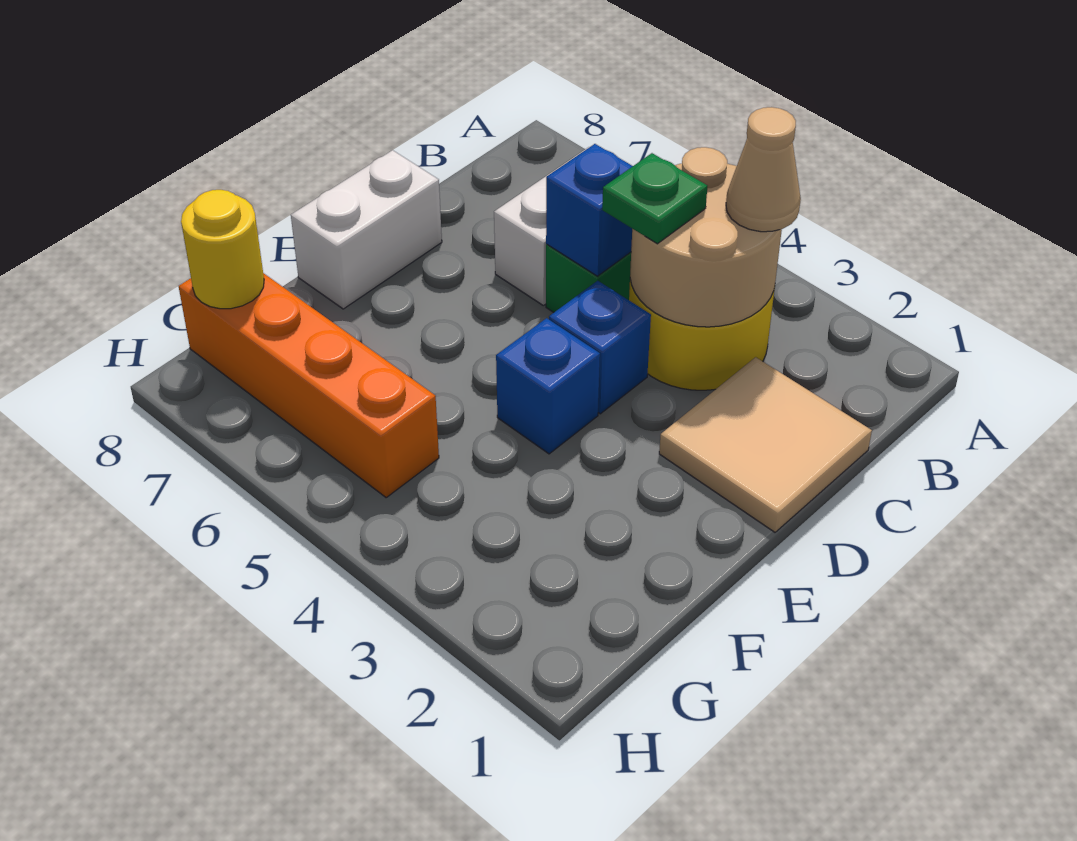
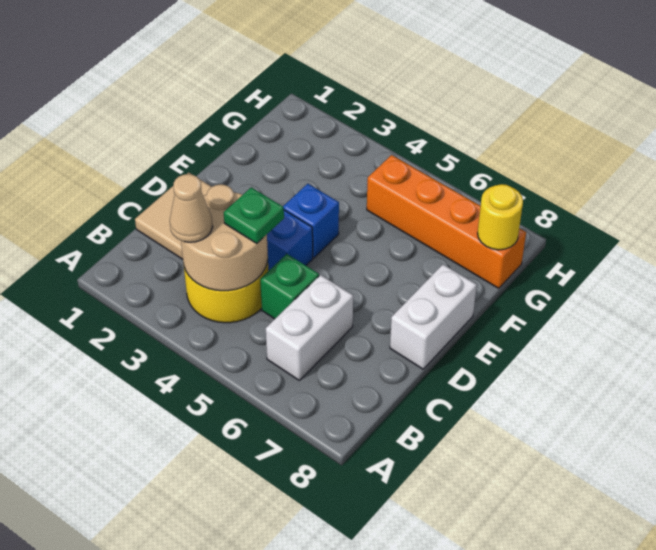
blue 1x1 brick [546,144,633,276] -> none

